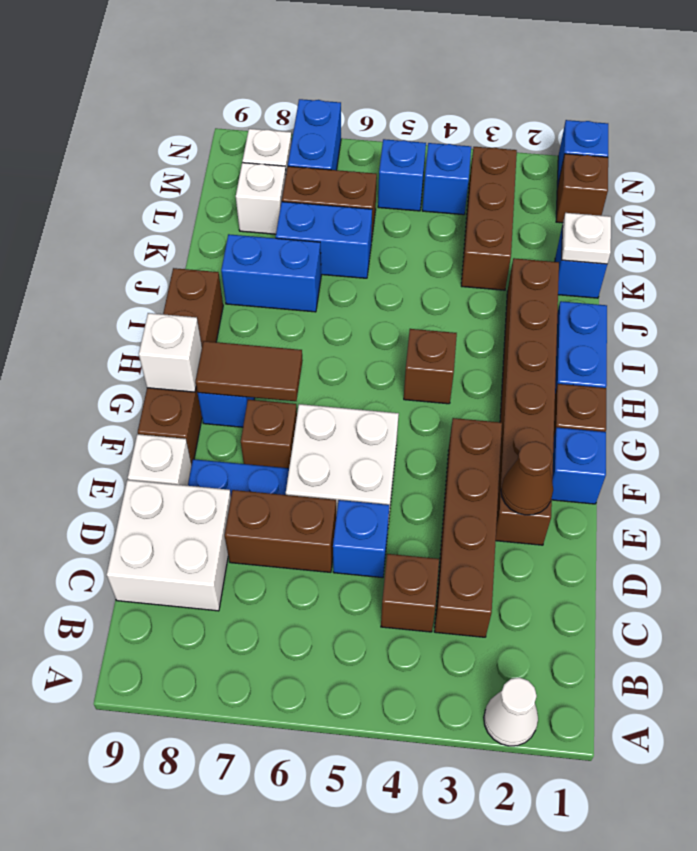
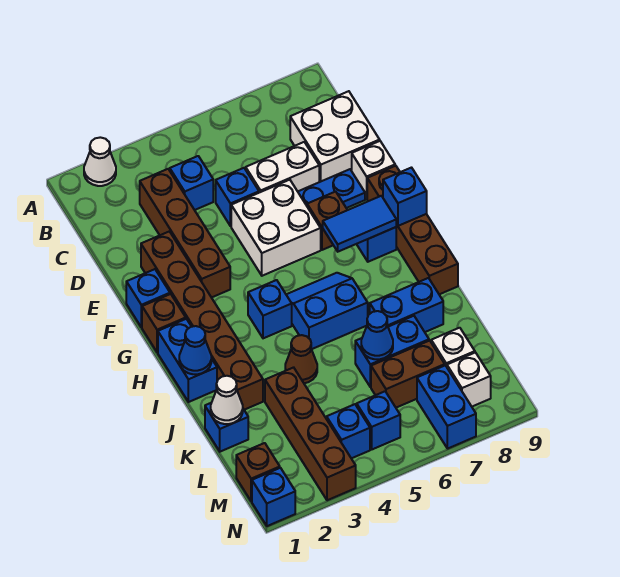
brown 1x1 brick [381,554,439,632] -> blue 1x1 brick [170,156,213,210]
brown 1x2 brick [225,490,336,572] -> white 1x2 brick [246,142,319,193]
brown 1x1 cone [501,441,553,515] -> brown 1x1 cone moved to [285,335,317,383]
brown 1x2 tile [195,341,303,401] -> blue 1x2 tile [323,196,396,252]
white 1x1 brick [139,313,202,392] -> blue 1x1 brick [383,168,427,226]
brown 1x1 brick [404,329,457,404] -> blue 1x1 brick [248,280,292,338]
none -> blue 2x2 slope [286,273,368,349]
none -> blue 1x1 cone [179,326,211,374]
white 1x1 plate [562,213,611,264] -> white 1x1 cone [211,376,243,424]
brown 1x3 brick [461,147,517,290] -> brown 1x4 brick [265,367,356,500]
none -> blue 1x1 cone [361,311,393,359]

